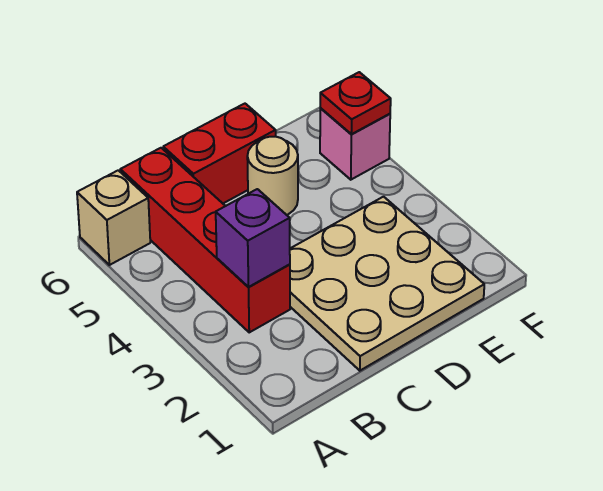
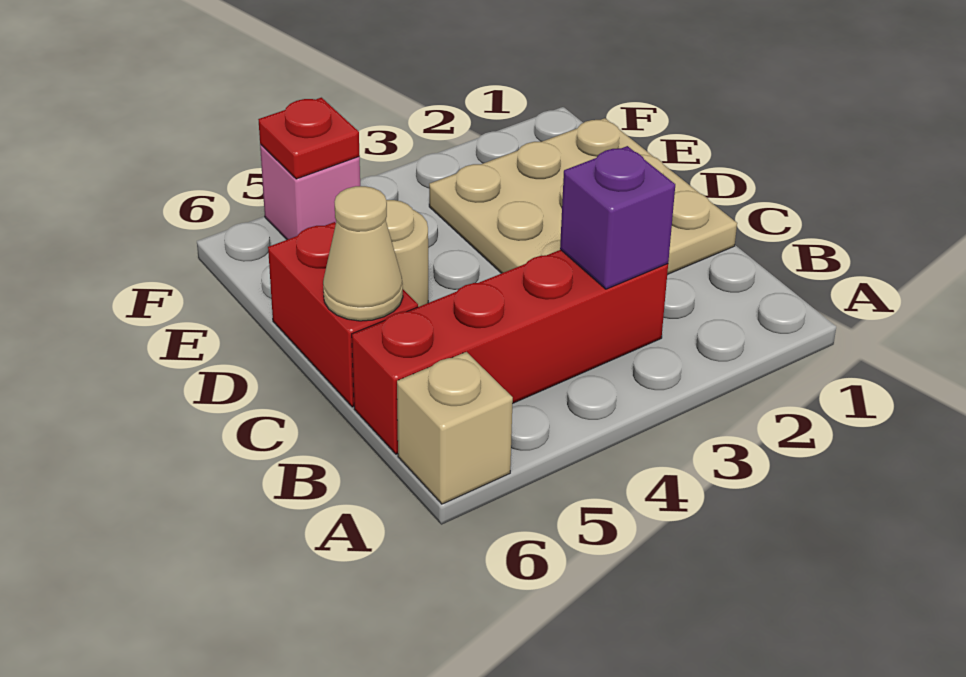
none -> tan 1x1 cone [323,186,403,321]

